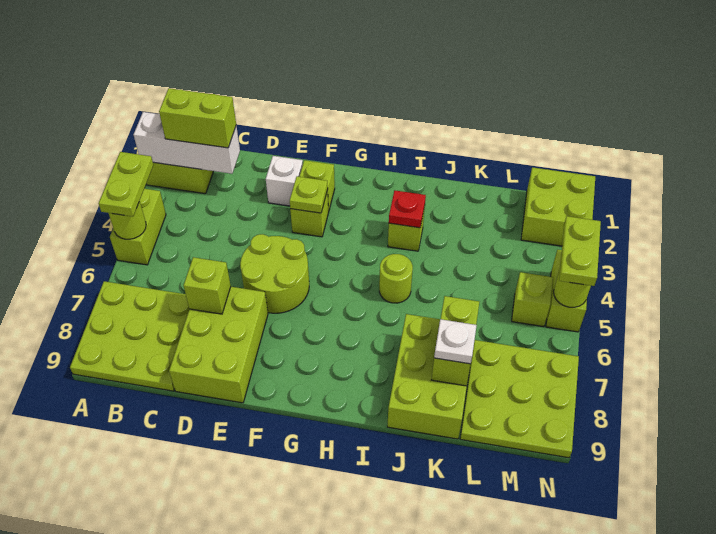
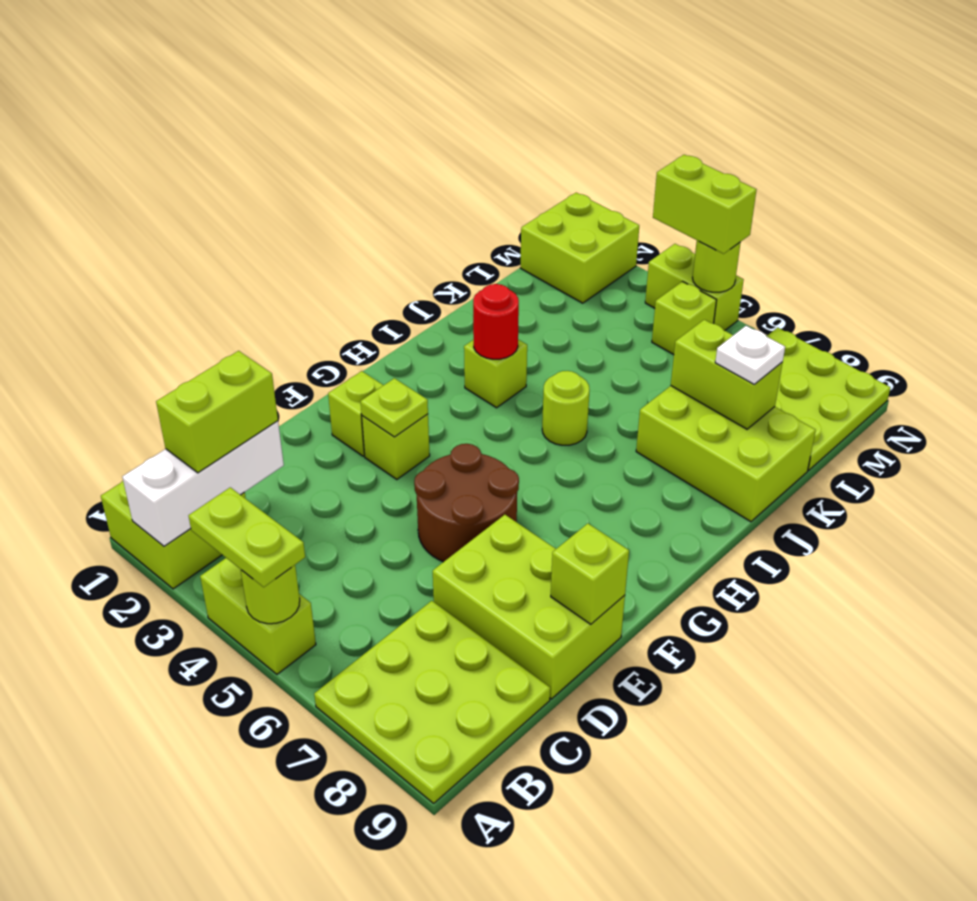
lime 1x1 brick [183,257,231,314] -> lime 1x1 brick moved to [551,524,629,624]
white 1x1 brick [266,156,303,206] -> none
lime 2x2 round brick [240,234,309,313] -> brown 2x2 round brick [414,444,519,562]
red 1x1 plate [389,191,426,228] -> red 1x1 round brick [473,284,519,359]
lime 1x2 plate [559,216,601,286] -> lime 1x2 brick [653,155,756,254]

